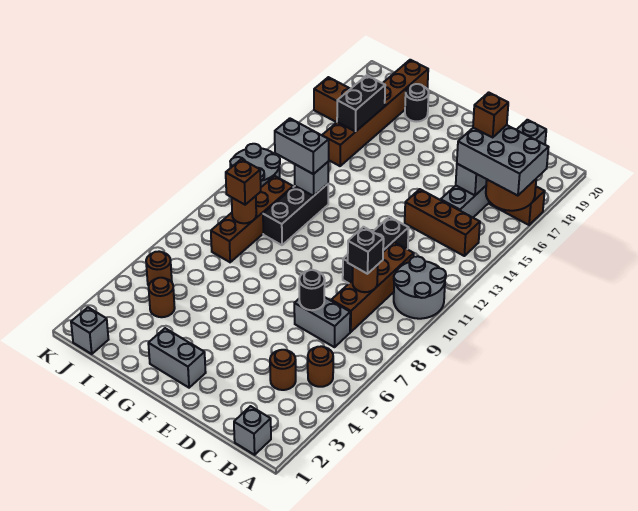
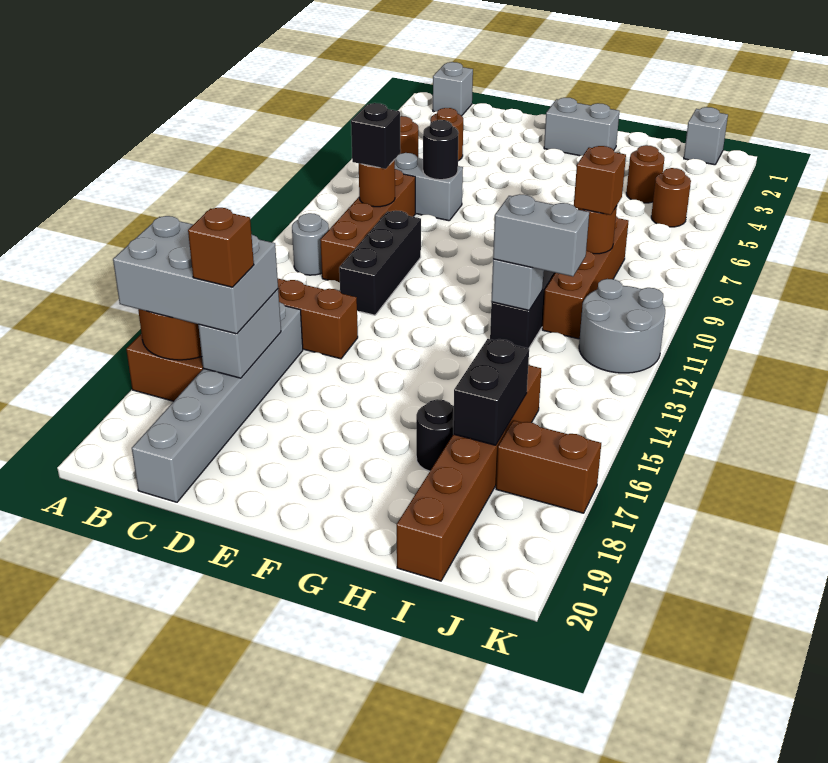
grey 2x2 round brick [394,256,446,319] -> grey 1x1 round brick [292,213,329,275]
black 1x1 round brick [405,84,429,122] -> black 1x1 round brick moved to [416,399,454,471]

